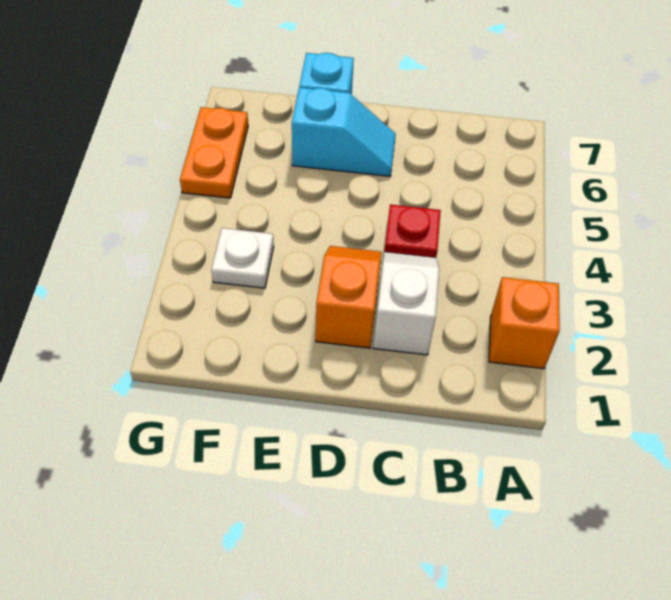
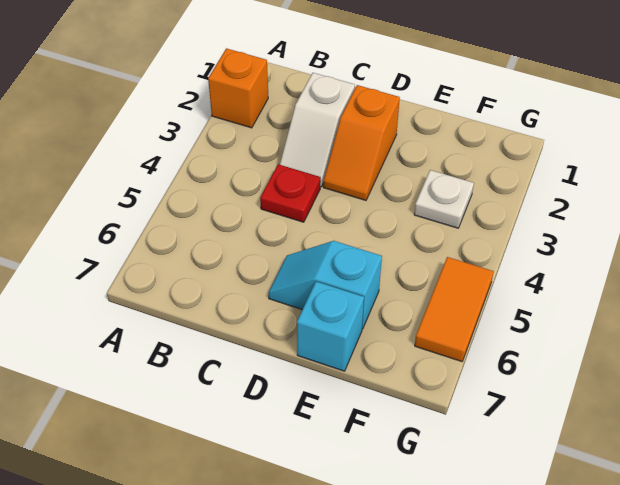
orange 1x2 plate [180,107,248,198] -> orange 1x2 tile [415,257,494,362]

